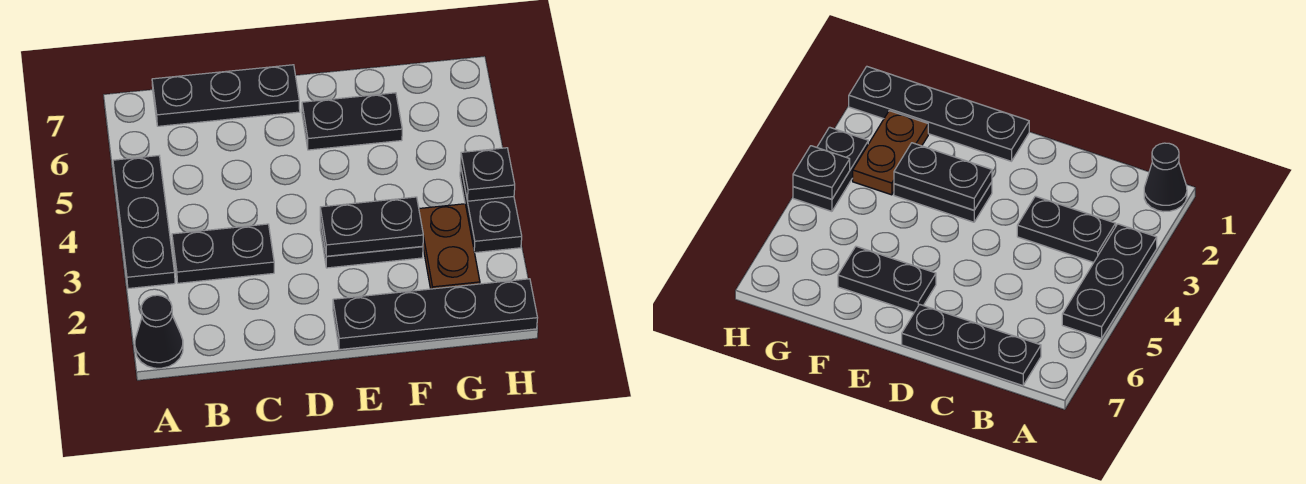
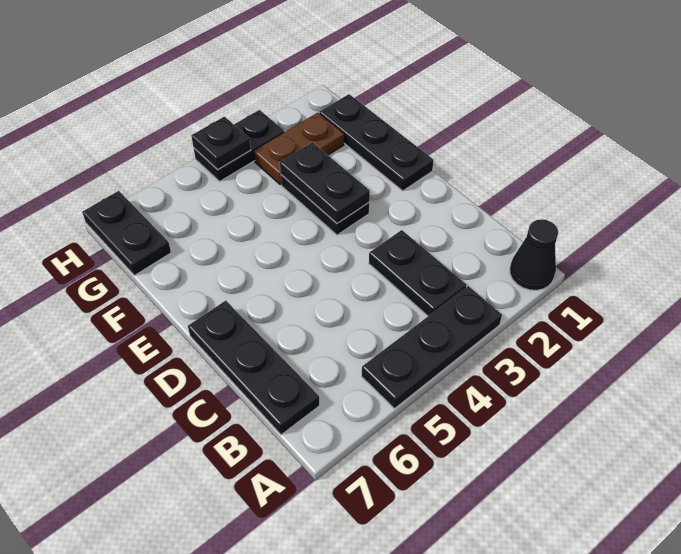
black 1x4 plate [333,279,537,350] -> black 1x3 plate [319,94,434,191]
black 1x2 plate [302,93,402,150] -> black 1x2 plate moved to [82,191,171,275]

